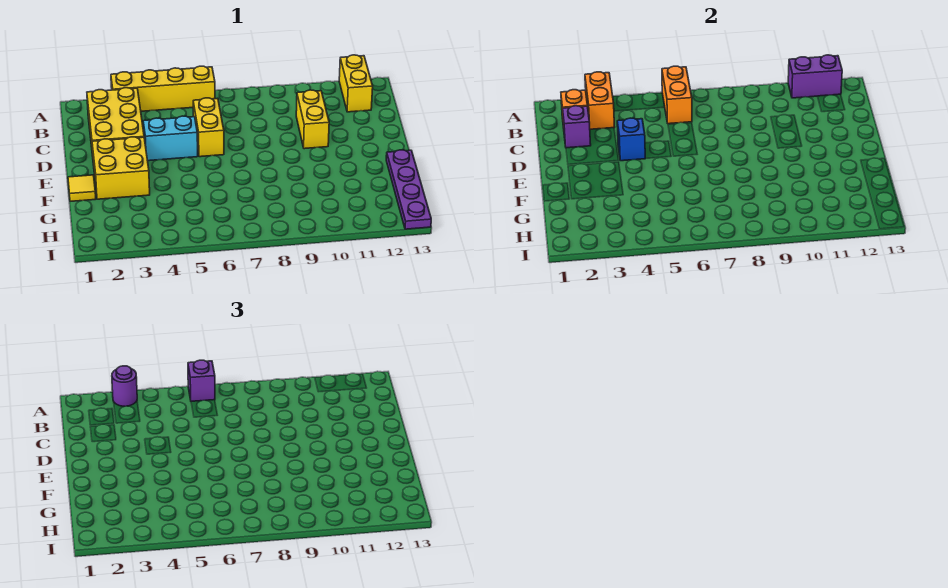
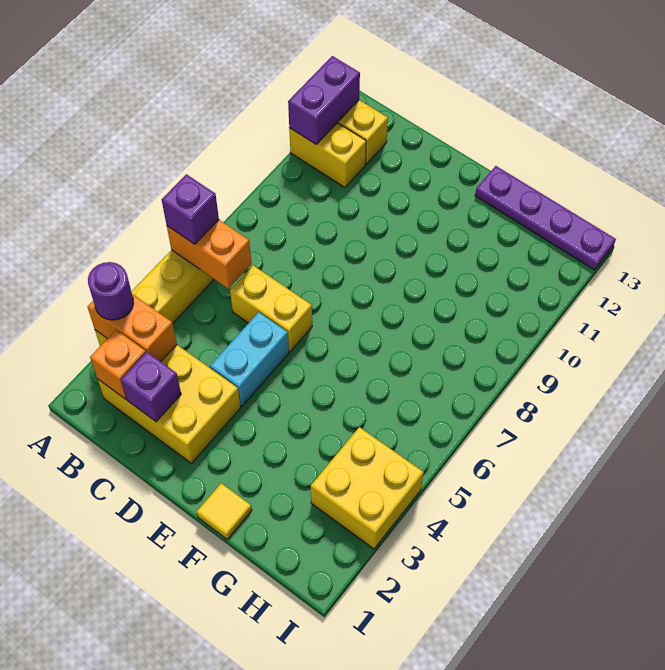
yellow 1x2 brick [296,90,329,149] -> yellow 1x2 brick moved to [289,123,366,187]
blue 1x1 brick [617,118,646,161] -> none
yellow 2x2 brick [92,137,150,199] -> yellow 2x2 brick moved to [311,427,424,549]

